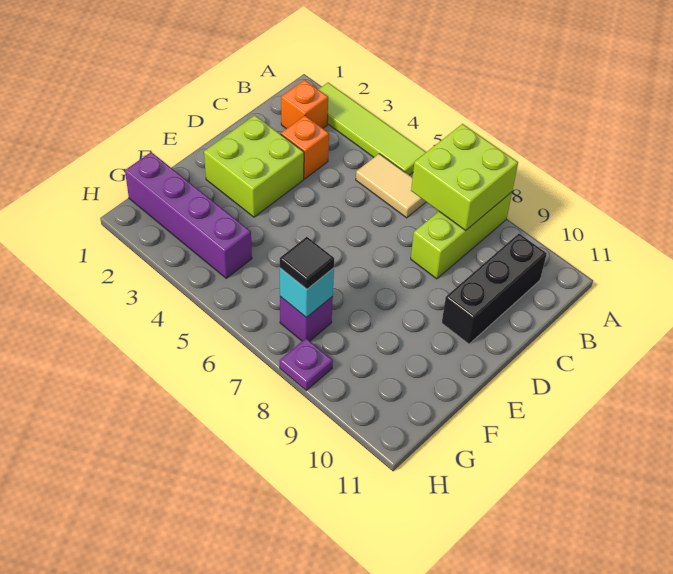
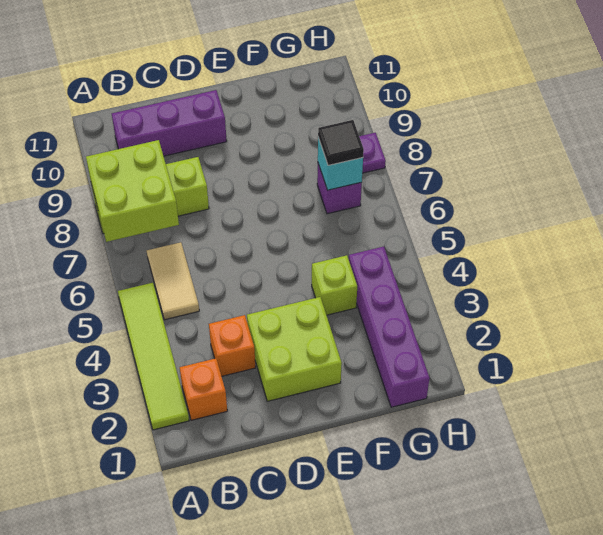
black 1x3 brick [442,233,547,344] -> purple 1x3 brick [112,90,227,156]
none -> lime 1x1 brick [312,255,357,315]

